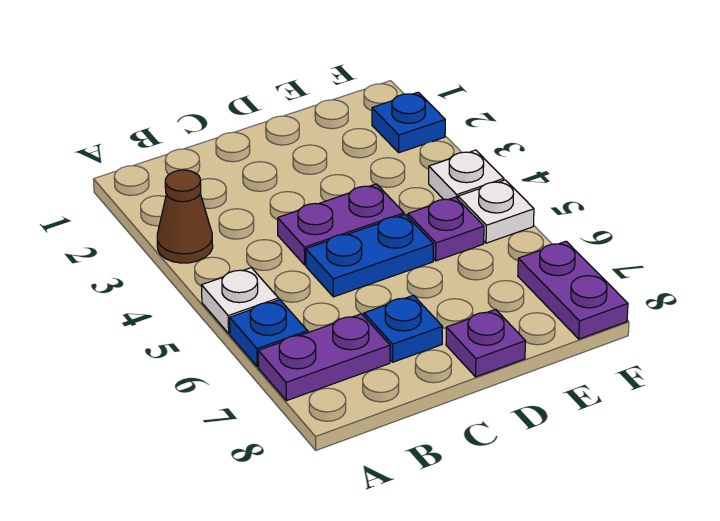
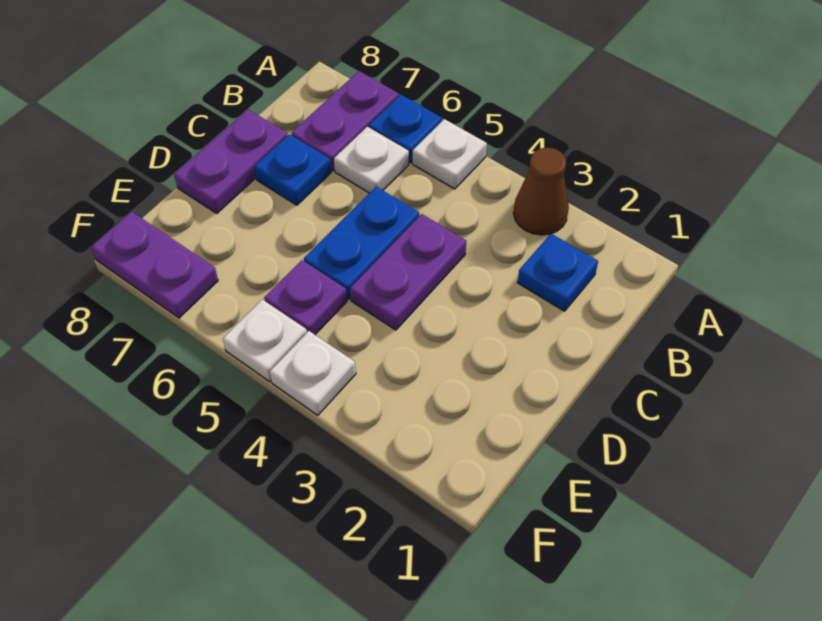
none -> white 1x1 plate [334,127,409,193]
purple 1x1 plate [446,309,526,377] -> purple 1x2 plate [174,109,288,213]
blue 1x1 plate [372,92,445,153] -> blue 1x1 plate moved to [517,234,598,311]

